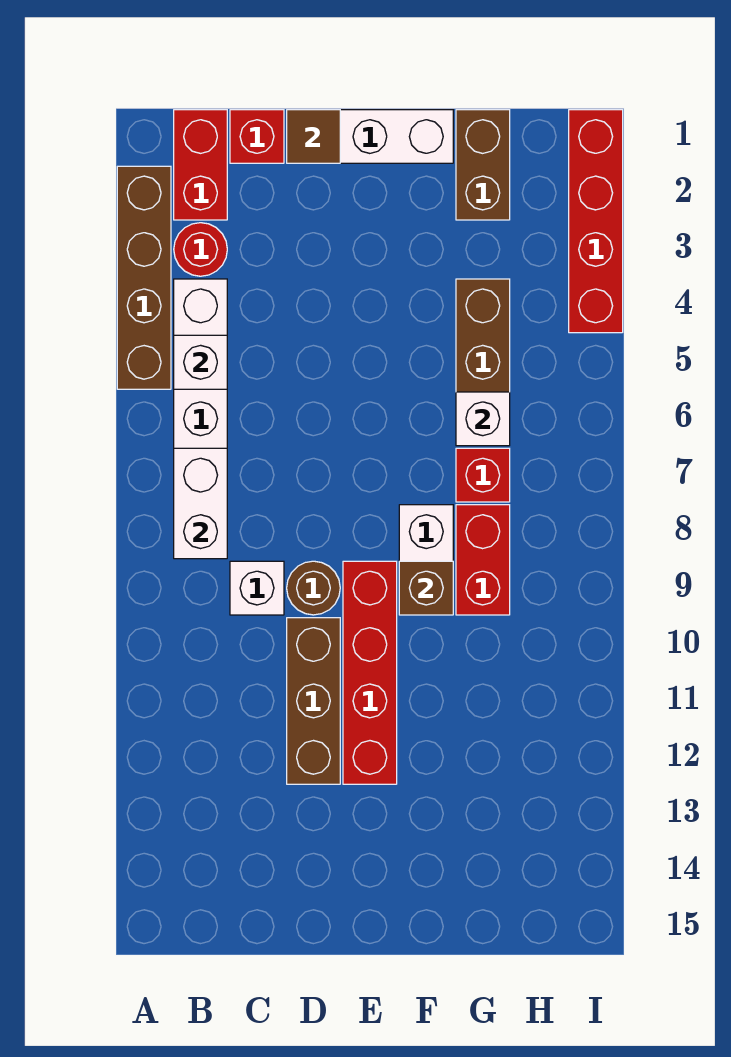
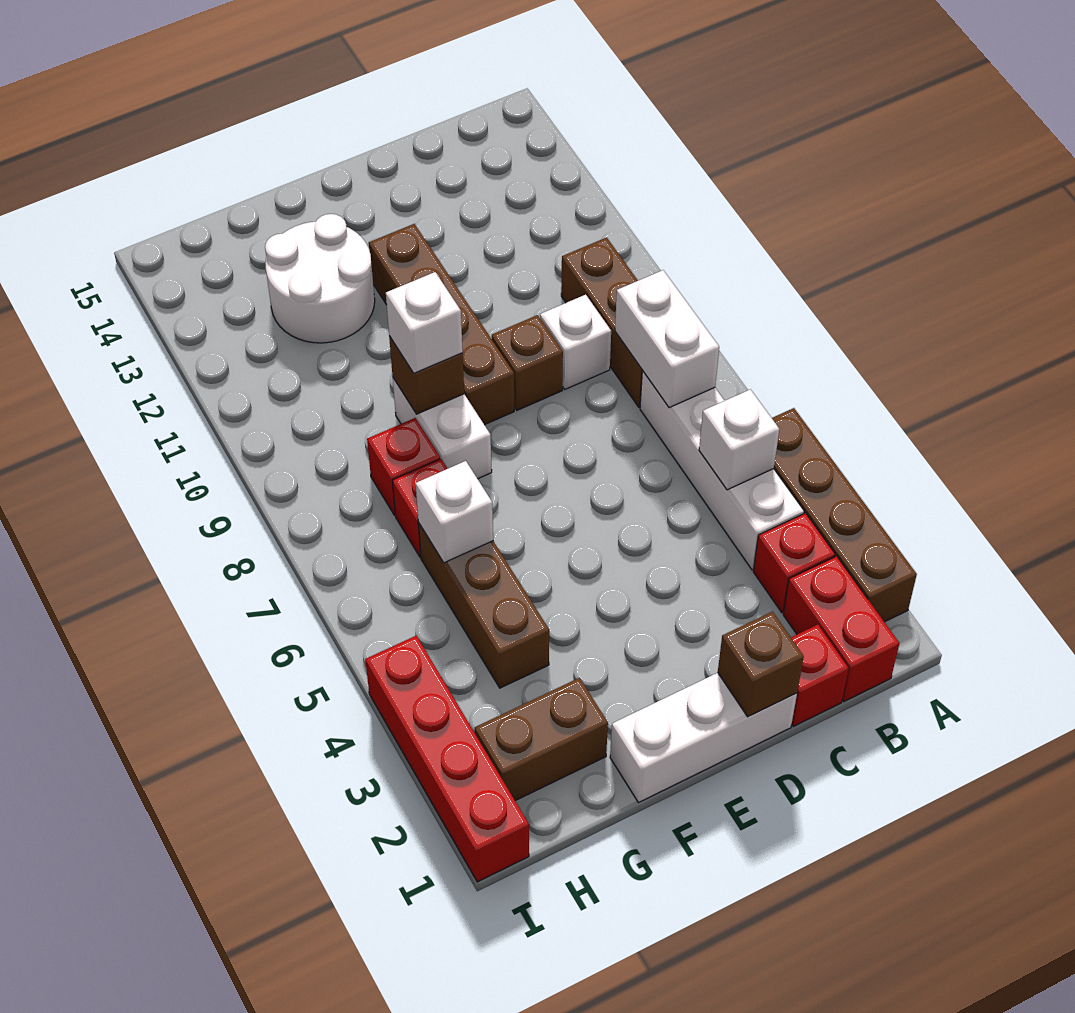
red 1x1 round brick [174,223,227,276] -> red 1x1 brick [753,513,835,613]
brown 1x1 tile [287,110,340,163] -> brown 1x1 brick [718,612,804,717]
brown 1x1 round brick [287,561,340,615] -> brown 1x1 brick [492,315,563,410]
brown 1x3 brick [287,618,340,784] -> brown 1x3 brick moved to [561,238,643,407]
red 1x4 brick [343,561,397,784] -> brown 1x4 brick [369,224,514,425]
none -> white 1x1 brick [386,272,463,373]
none -> white 2x2 round brick [265,214,375,343]
brown 1x2 brick [456,110,510,220] -> brown 1x2 brick turned to [475,678,608,801]
red 1x2 brick [456,505,510,615] -> red 1x1 brick [367,418,440,515]

